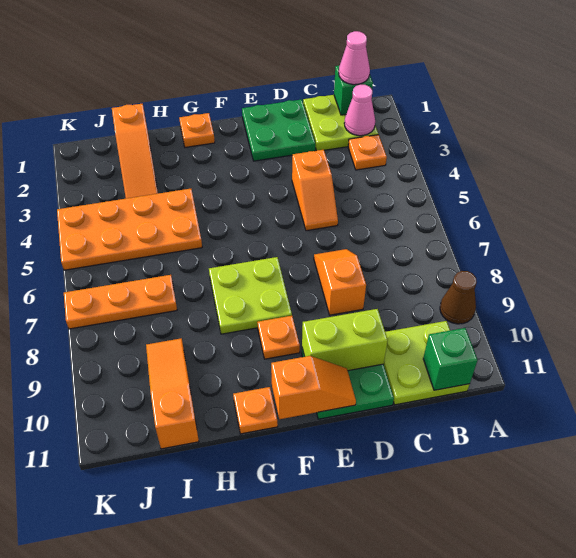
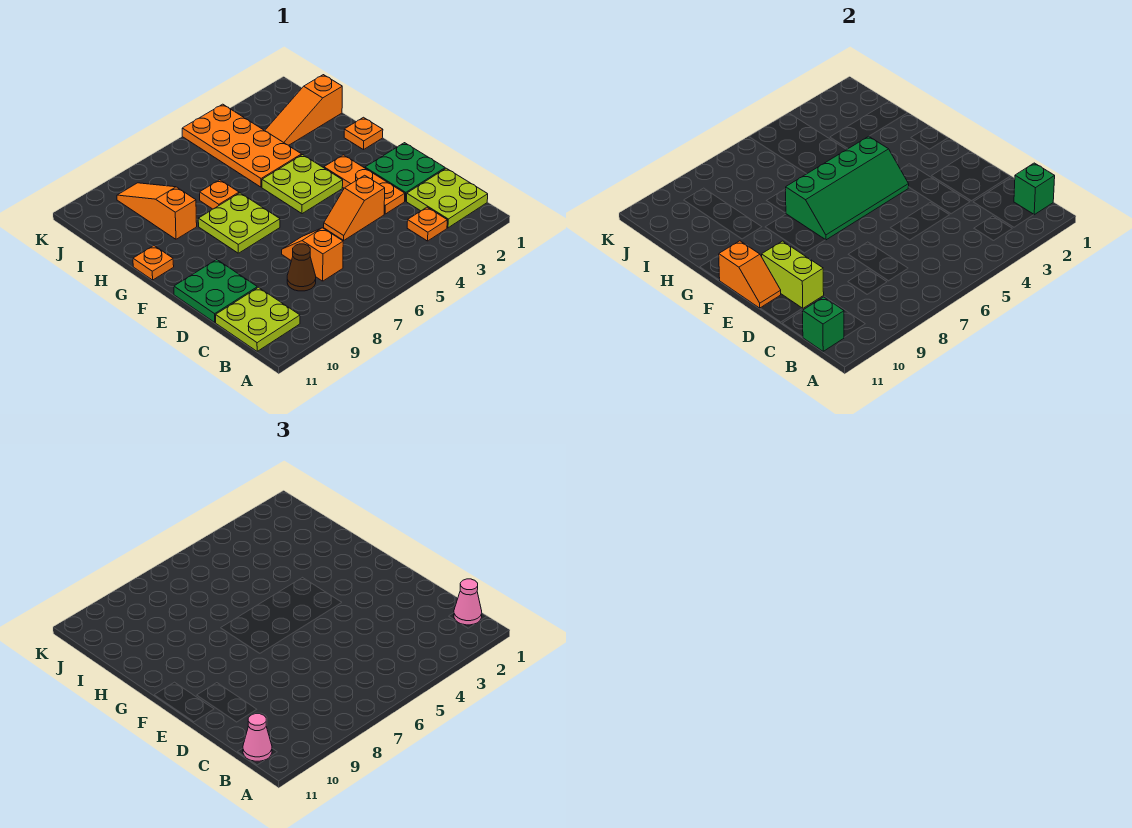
brown 1x1 cone [440,271,477,324] -> brown 1x1 cone moved to [287,244,316,291]
pink 1x1 cone [344,84,375,136] -> pink 1x1 cone moved to [243,714,272,761]
orange 1x2 slope [314,249,366,315] -> orange 1x2 slope turned to [282,228,343,281]
none -> lime 2x2 plate [262,155,343,214]
none -> green 2x4 slope [786,136,909,240]
orange 1x1 plate [257,316,300,359] -> orange 1x1 plate moved to [200,180,239,209]
orange 1x3 plate [64,275,177,329] -> orange 1x3 plate moved to [324,155,405,214]
orange 1x3 slope [146,338,199,449] -> orange 1x3 slope turned to [117,183,197,239]

